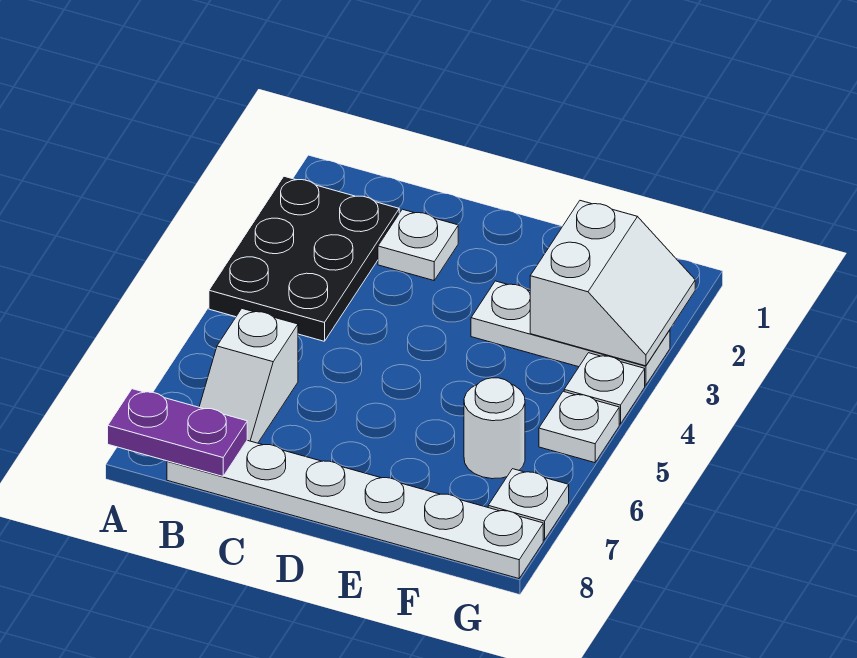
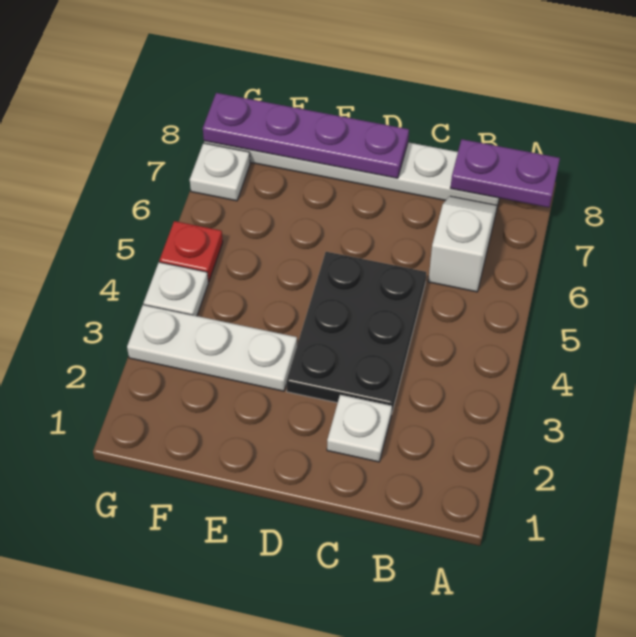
black 2x3 plate [209,176,399,341] -> black 2x3 plate moved to [286,252,426,414]
none -> purple 1x4 plate [203,93,409,178]
white 2x2 slope [530,201,695,366] -> none
white 1x1 round brick [464,378,525,479] -> none
white 1x1 plate [539,391,619,463] -> red 1x1 plate [159,221,223,282]

